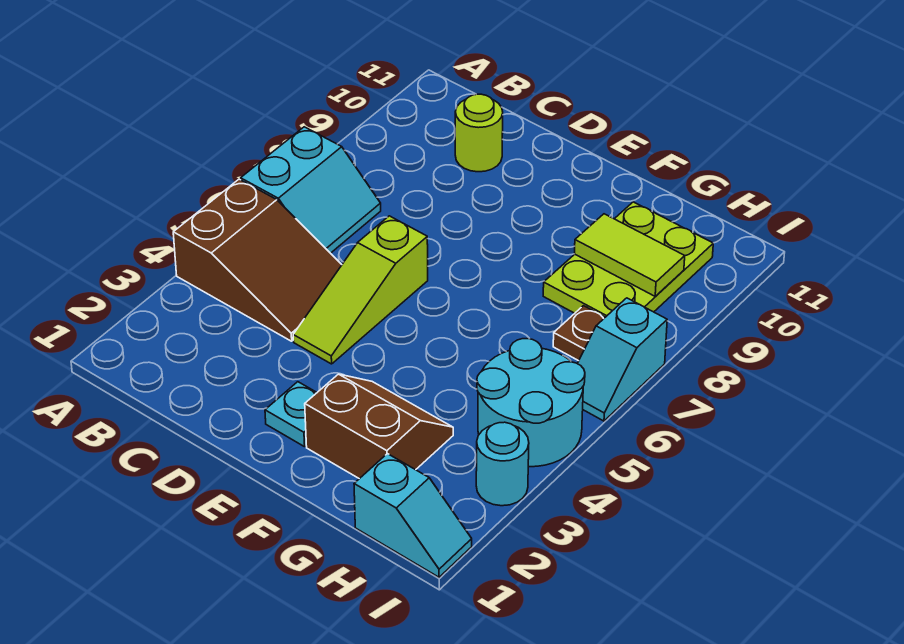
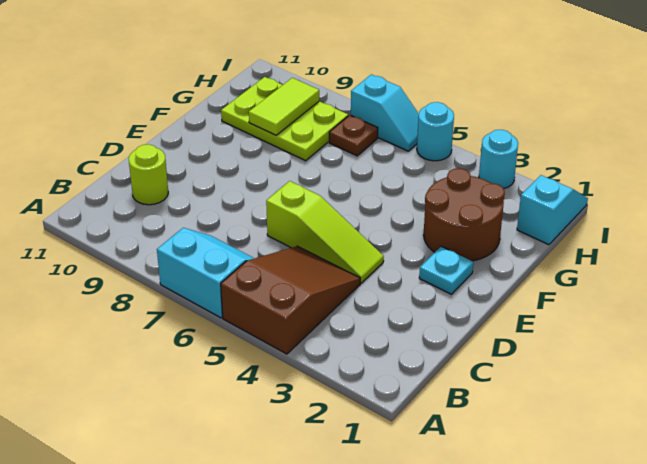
brown 2x2 slope [305,374,453,479] -> brown 2x2 round brick [424,168,505,261]
cyan 2x2 round brick [477,339,585,467] -> cyan 1x1 round brick [417,102,454,161]

